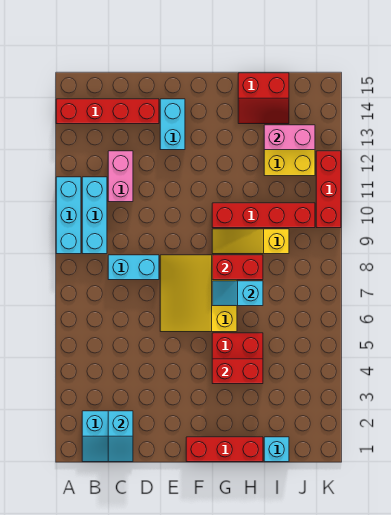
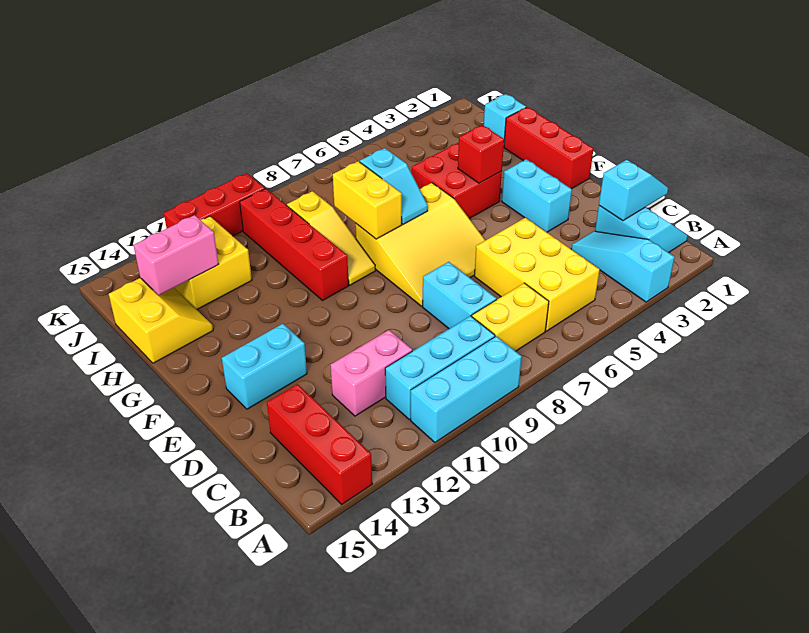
none -> cyan 1x3 slope [571,231,675,302]
red 1x4 brick [56,99,159,124] -> red 1x3 brick [267,384,372,504]
none -> yellow 2x3 brick [474,218,600,331]
none -> yellow 1x2 brick [472,283,549,351]
none -> cyan 1x2 brick [502,159,572,232]
red 1x2 brick [212,359,263,384] -> red 1x1 brick [458,125,504,183]
red 1x2 brick [212,255,263,280] -> yellow 1x2 brick [333,161,402,239]
red 2x2 slope [238,73,289,124] -> yellow 2x2 slope [109,278,213,363]
pink 1x2 brick [264,125,315,150] -> pink 1x2 brick turned to [134,215,219,295]

